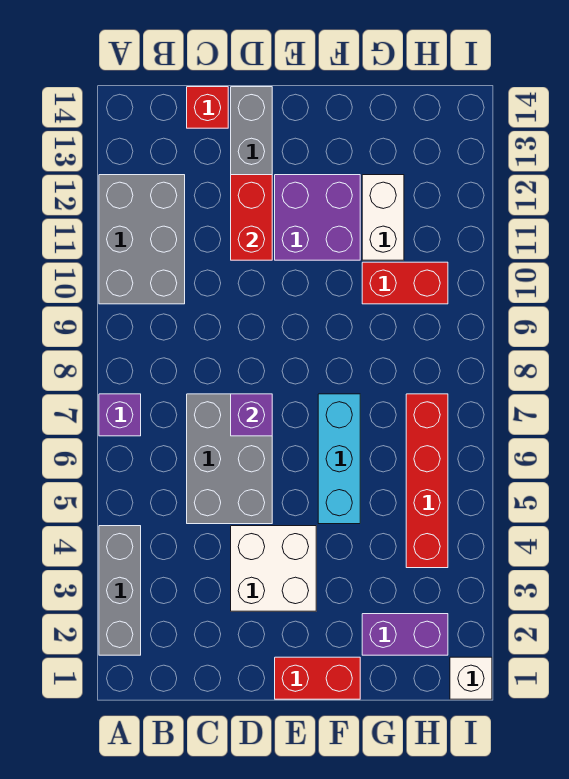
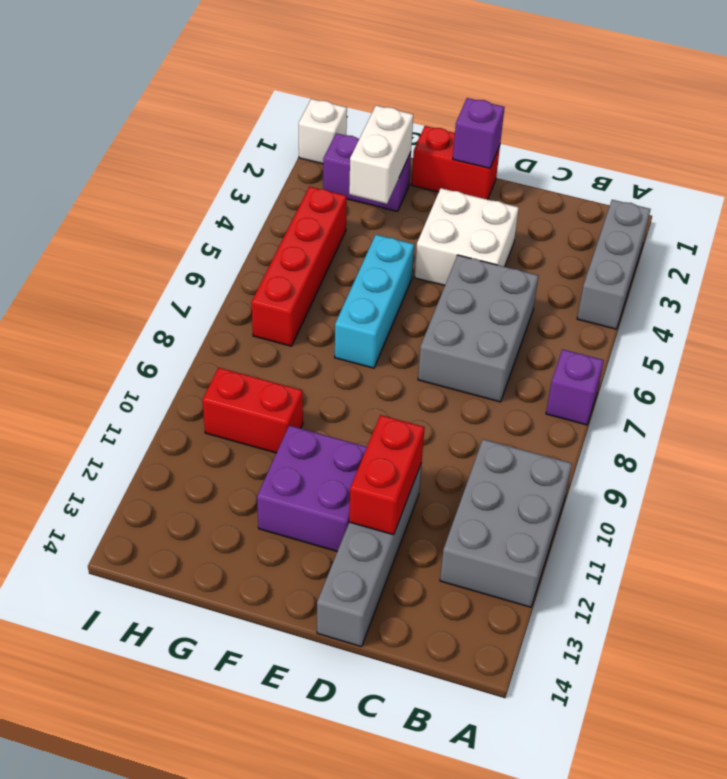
red 1x1 brick [187,87,228,128] -> none
purple 1x1 brick [231,394,272,436] -> purple 1x1 brick moved to [453,98,505,168]
white 1x2 brick [362,175,404,260] -> white 1x2 brick moved to [349,106,413,204]

